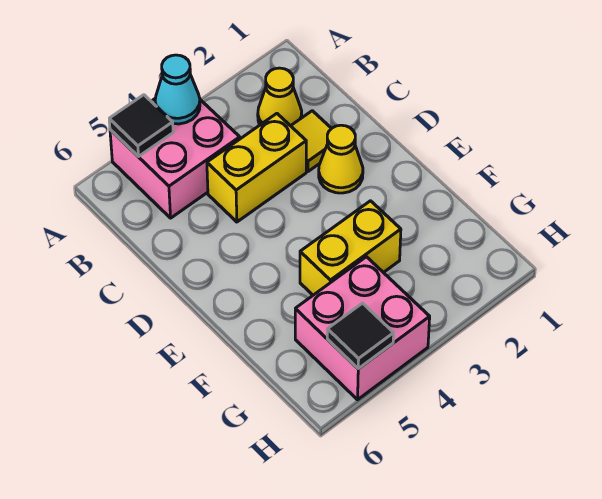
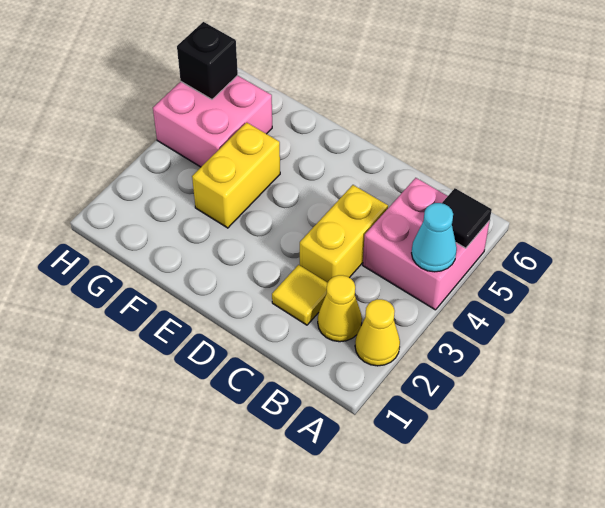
yellow 1x1 cone [319,125,363,193] -> yellow 1x1 cone moved to [355,299,400,366]
black 1x1 tile [327,303,394,369] -> black 1x1 brick [177,22,238,99]

